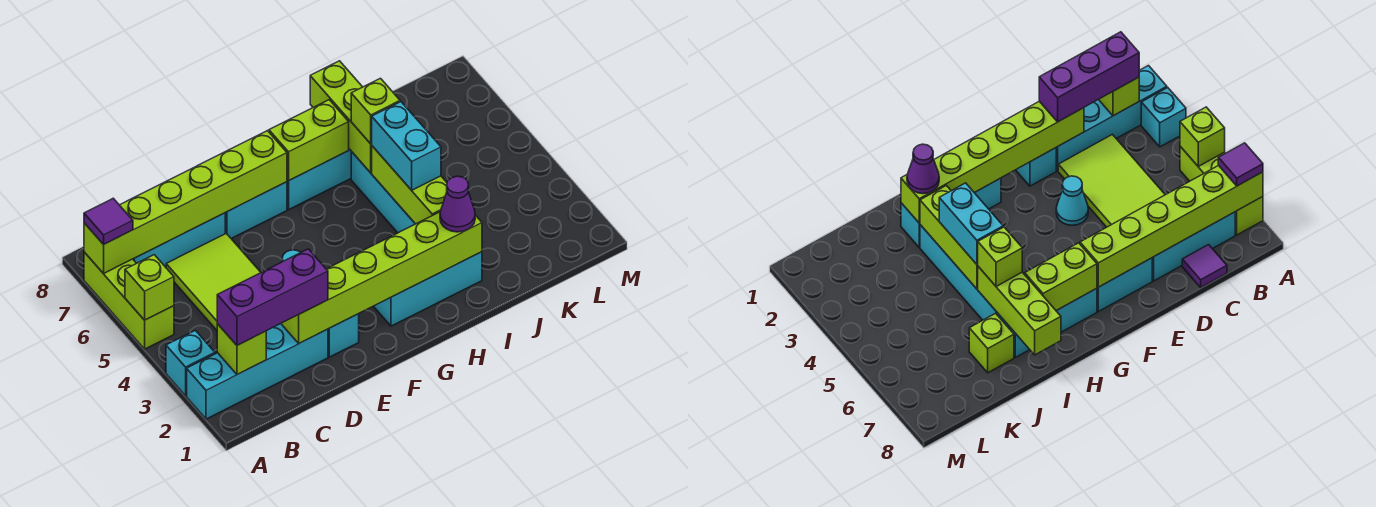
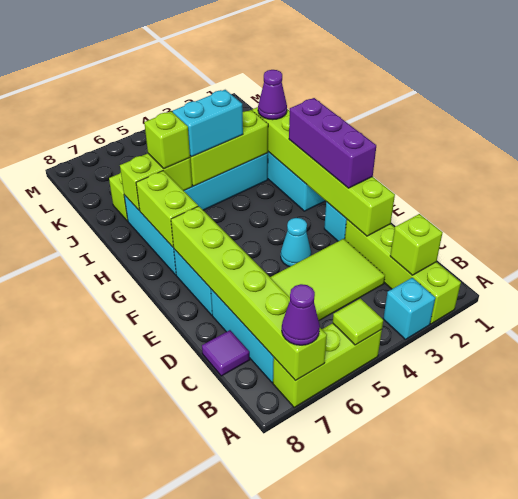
cyan 1x4 brick [187,324,328,419] -> lime 1x4 brick [345,220,461,324]
lime 1x1 brick [125,255,174,320] -> lime 1x1 tile [333,298,383,345]
purple 1x1 tile [84,198,133,244] -> purple 1x1 cone [282,284,320,345]
purple 1x3 brick [217,249,328,345] -> purple 1x3 brick moved to [289,98,376,188]
lime 1x3 brick [310,61,372,173] -> lime 1x2 brick [120,153,192,211]

